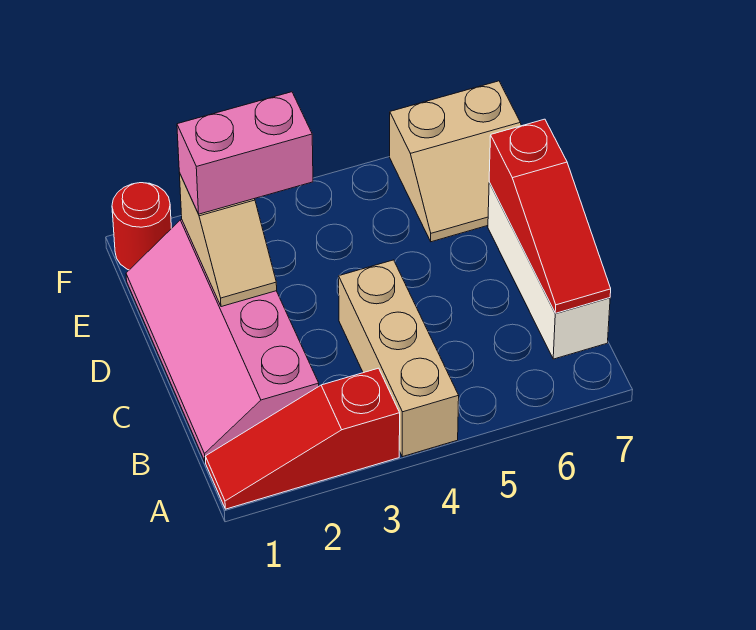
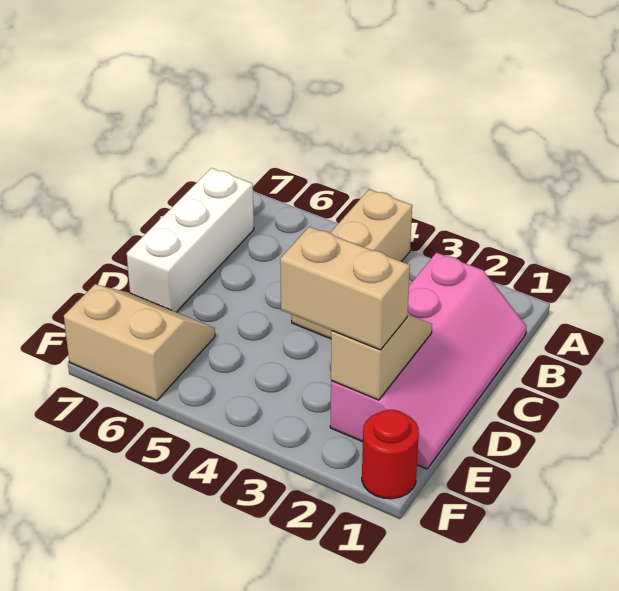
red 1x3 slope [205,368,400,509] -> none
red 1x3 slope [489,119,611,313] -> none
pink 1x2 brick [177,92,313,214] -> tan 1x2 brick [280,227,410,350]

